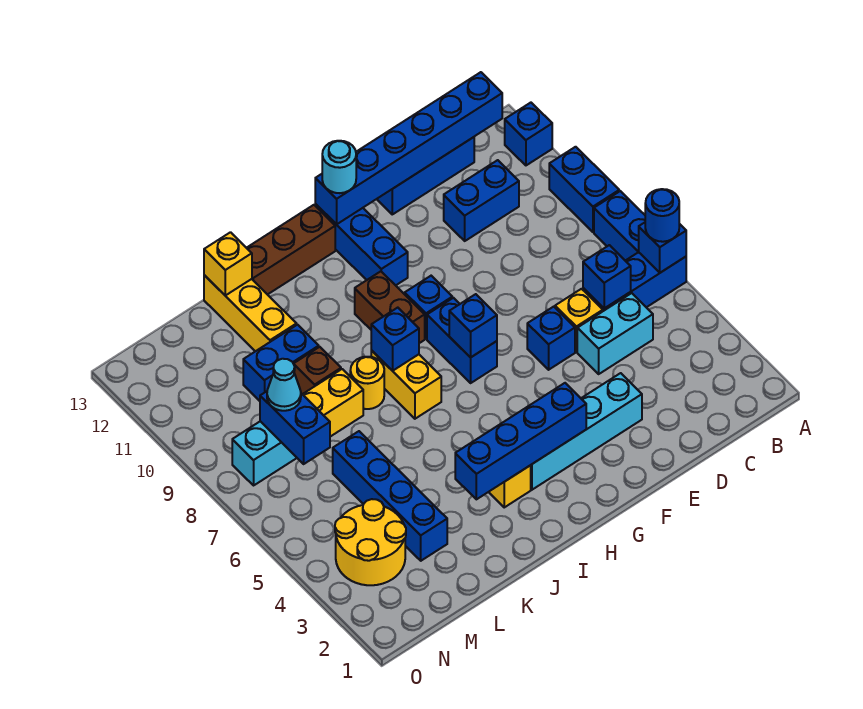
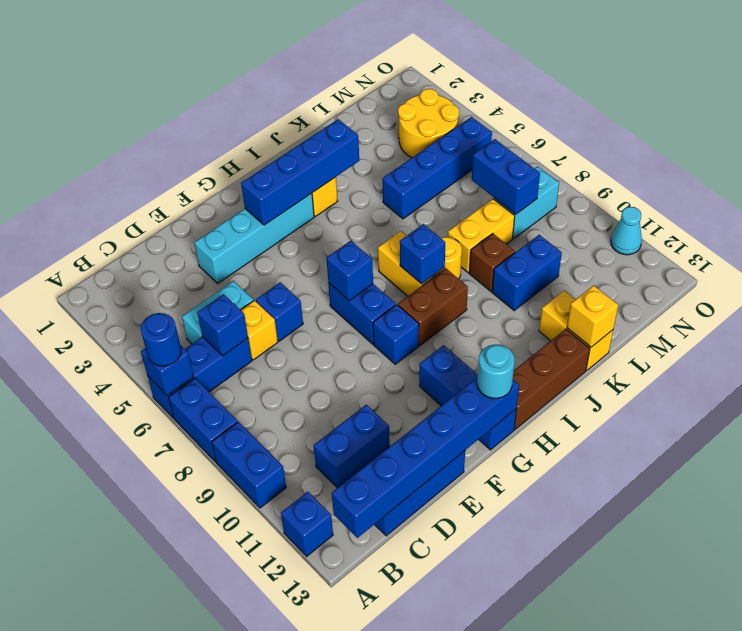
brown 1x2 brick [355,271,425,343] -> brown 1x2 brick turned to [398,268,468,346]
yellow 1x3 brick [204,275,297,351] -> yellow 1x2 brick [539,290,613,370]
blue 1x4 brick [333,431,447,561] -> blue 1x4 brick turned to [382,117,492,219]
cyan 1x1 cone [267,359,301,411] -> cyan 1x1 cone moved to [611,207,642,255]

